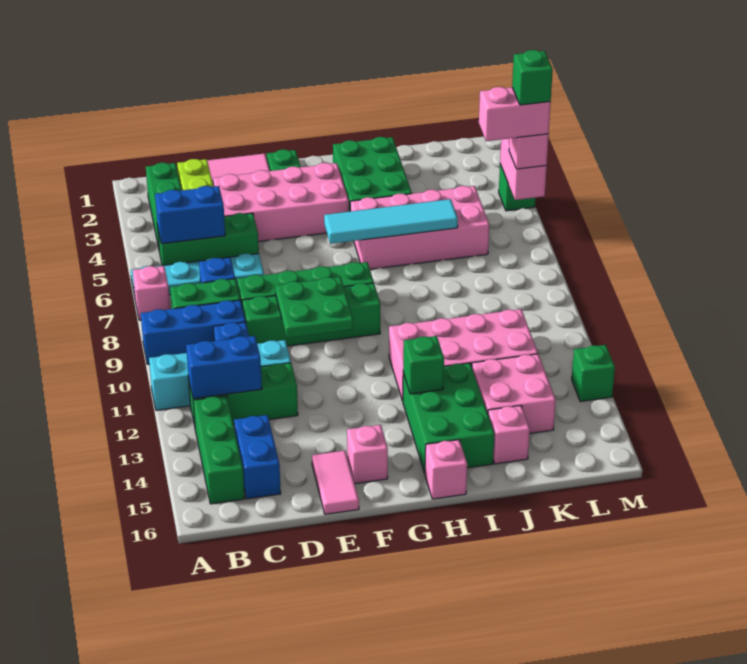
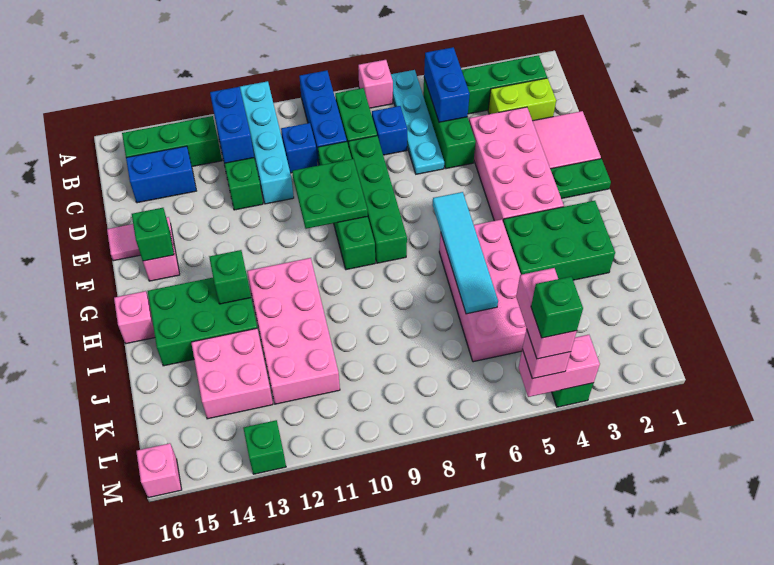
none -> green 1x1 brick [132,208,174,261]
pink 1x1 brick [488,406,530,464] -> pink 1x1 brick moved to [136,443,182,498]

